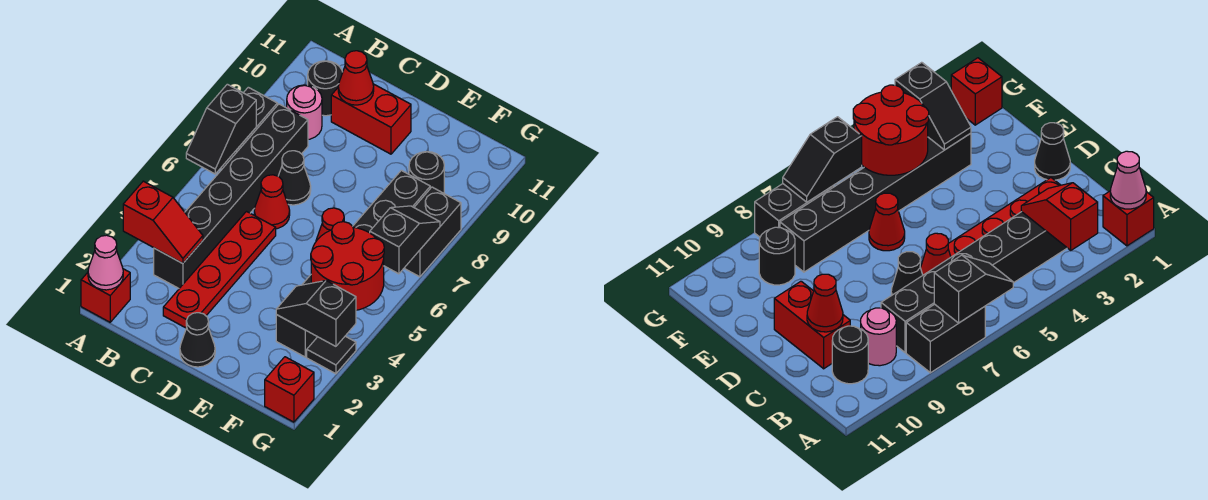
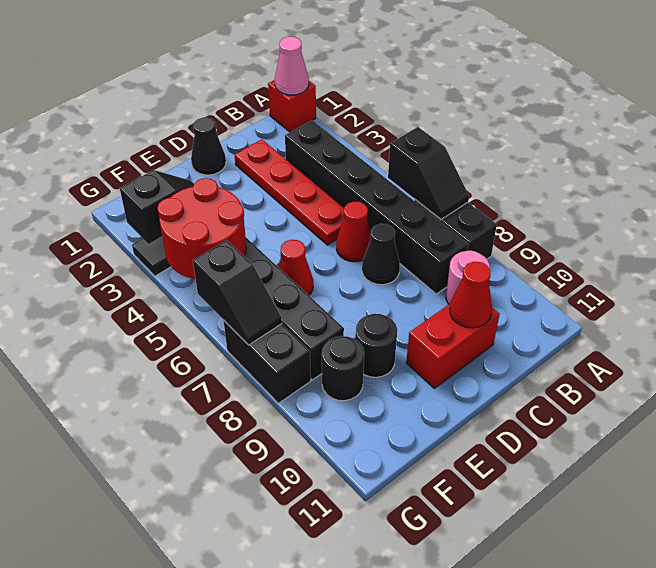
red 1x2 slope [123,181,203,263] -> none
black 1x2 slope [186,84,256,174] -> black 1x2 slope turned to [388,127,469,219]
black 1x1 round brick [308,61,343,116] -> black 1x1 round brick moved to [355,314,397,377]
red 1x1 brick [265,357,314,422] -> none

